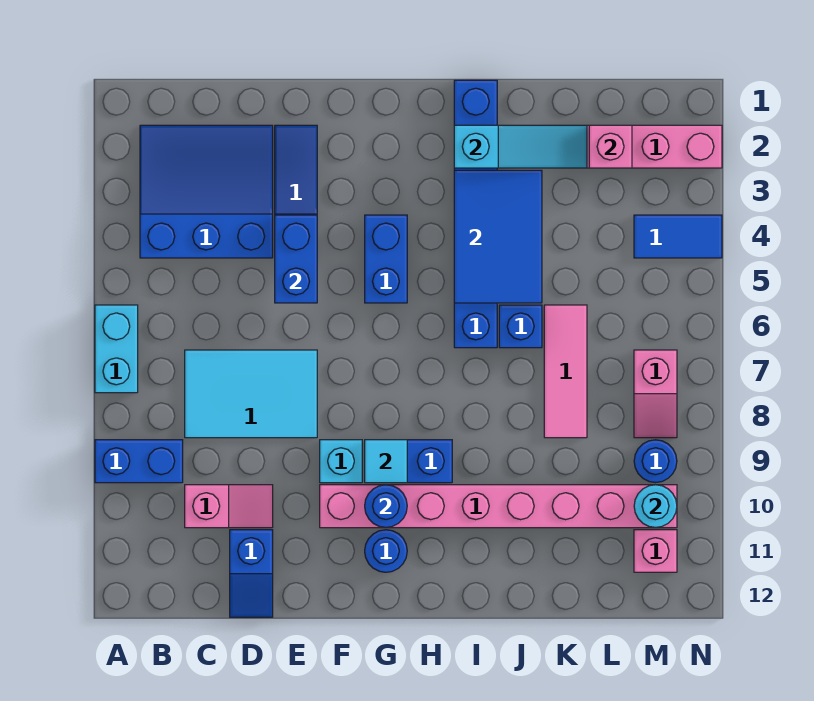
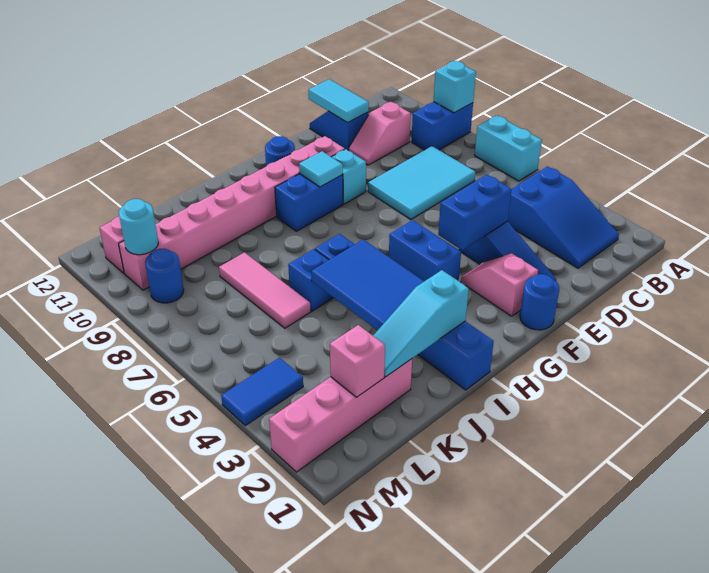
none -> cyan 1x1 brick [434,61,476,113]
blue 3x3 slope [140,125,273,258] -> blue 2x3 slope [508,166,619,268]
none -> cyan 1x2 tile [308,79,369,123]
blue 1x2 brick [275,215,317,303] -> blue 1x2 brick turned to [438,175,512,250]
blue 1x1 round brick [365,485,407,528] -> blue 1x1 round brick moved to [520,274,559,330]
pink 1x2 slope [634,350,677,438] -> pink 1x2 slope moved to [461,253,538,316]

